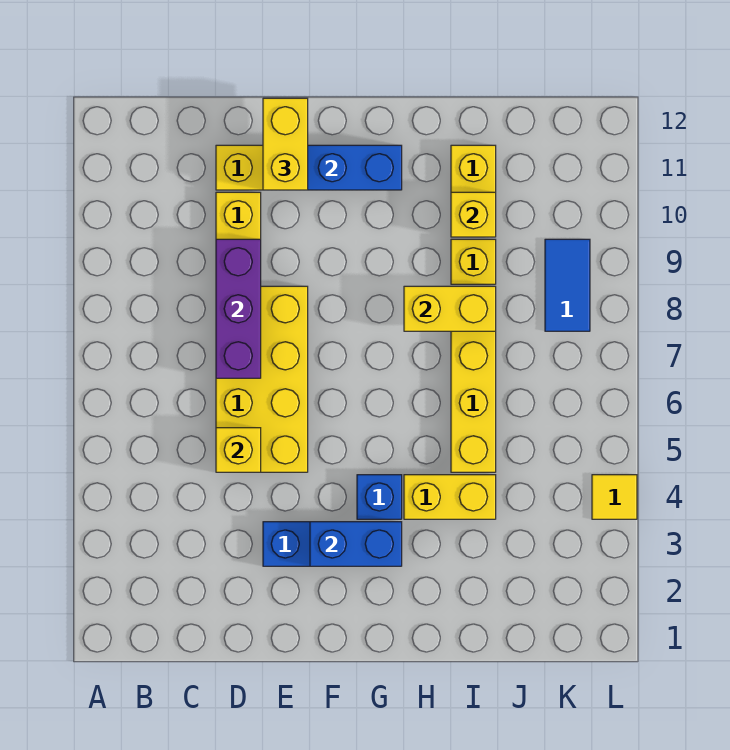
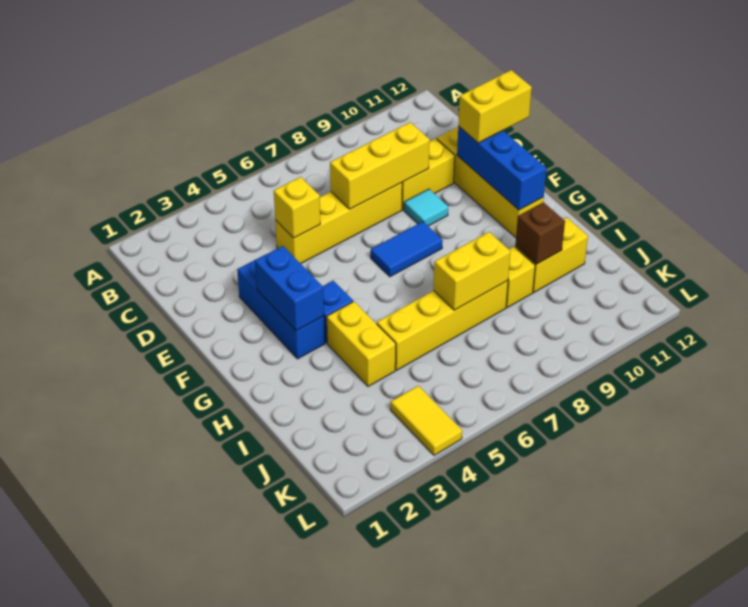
yellow 2x4 brick [216,286,308,472] -> yellow 1x4 brick [275,183,402,264]
purple 1x3 brick [216,239,261,378] -> yellow 1x3 brick [330,122,430,209]
none -> cyan 1x1 tile [404,189,448,226]
yellow 1x2 brick [404,286,496,331] -> yellow 1x2 brick turned to [433,232,511,310]
yellow 1x1 brick [451,192,496,237] -> brown 1x1 brick [515,202,565,264]
blue 1x2 tile [545,239,590,331] -> blue 1x2 tile moved to [371,222,443,277]
yellow 1x1 tile [592,475,637,519] -> yellow 1x2 tile [391,386,462,455]

